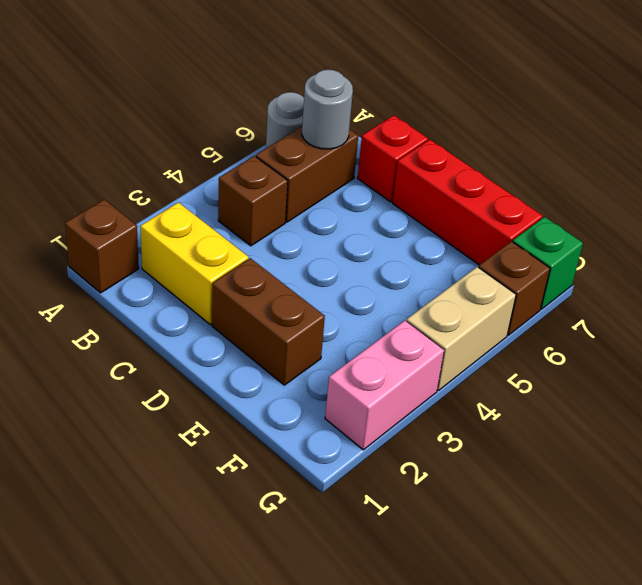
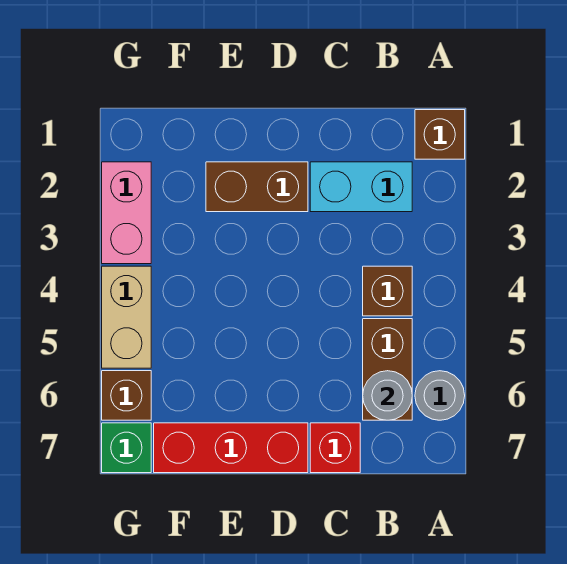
yellow 1x2 brick [141,202,248,324] -> cyan 1x2 brick [310,162,412,212]

